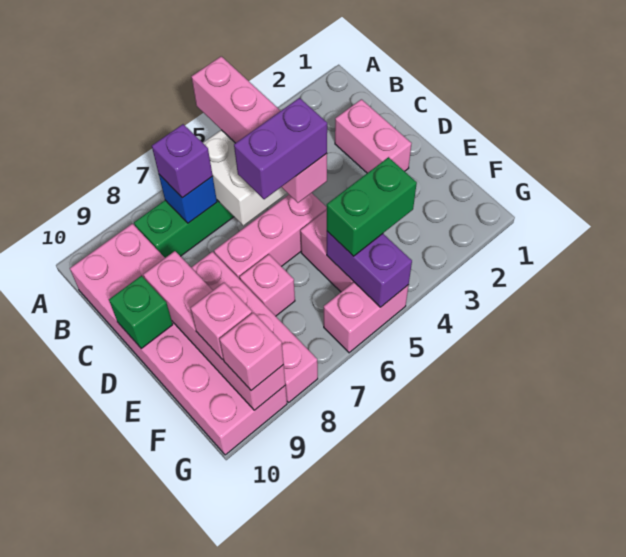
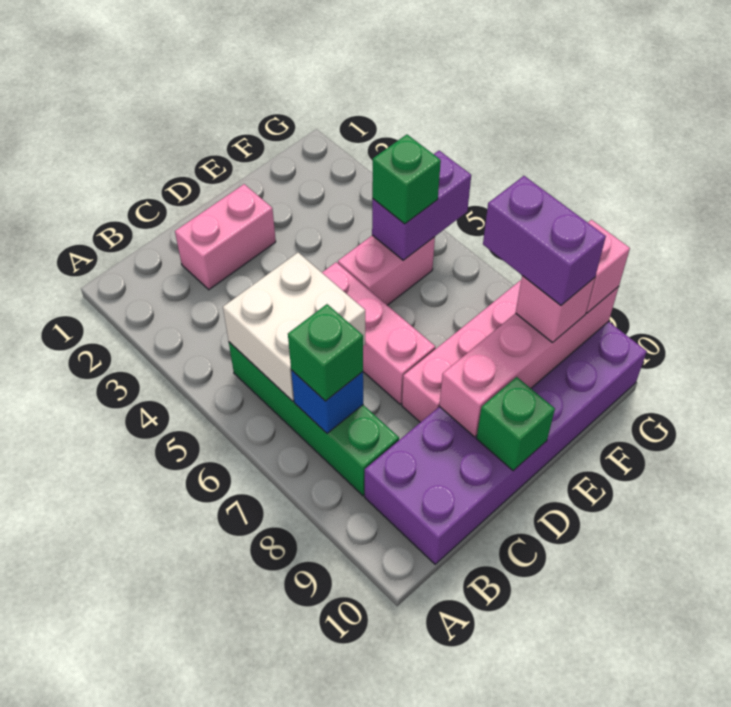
pink 1x4 brick [192,56,327,203] -> none
purple 1x1 brick [152,124,213,198] -> green 1x1 brick [288,304,363,401]
pink 2x6 brick [70,224,287,455] -> purple 2x6 brick [365,321,647,564]
purple 1x2 brick [234,98,327,199] -> purple 1x2 brick moved to [483,176,606,305]
pink 1x1 brick [240,254,295,316] -> none
green 1x2 brick [327,157,417,256] -> green 1x1 brick [372,135,441,224]
pink 1x2 brick [324,282,409,353] -> none

